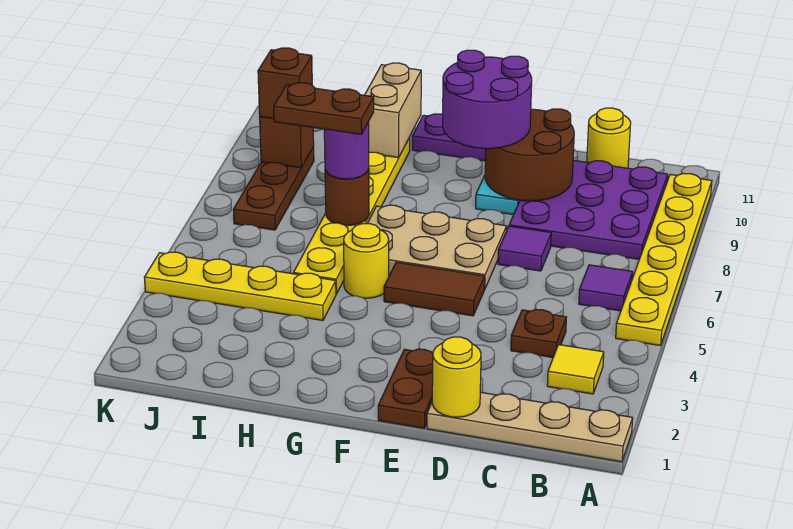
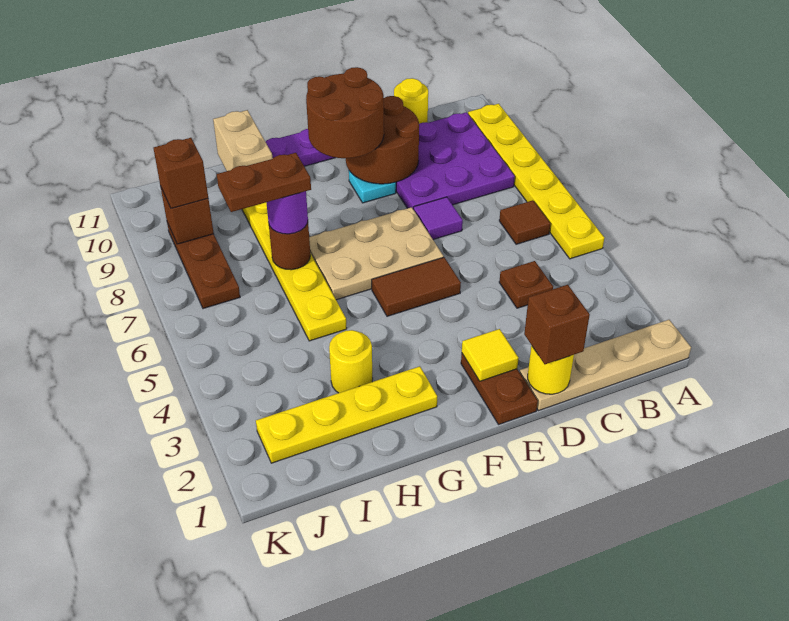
yellow 1x1 tile [547,345,604,394] -> yellow 1x1 tile moved to [462,329,519,381]
purple 1x1 tile [579,265,633,311] -> brown 1x1 tile [499,200,551,244]
none -> brown 1x1 brick [524,285,590,364]
purple 2x2 round brick [443,50,532,149] -> brown 2x2 round brick [306,67,384,158]
yellow 1x1 round brick [344,224,389,298] -> yellow 1x1 round brick moved to [329,330,373,393]
yellow 1x4 plate [144,252,336,320] -> yellow 1x4 plate moved to [256,366,437,463]

